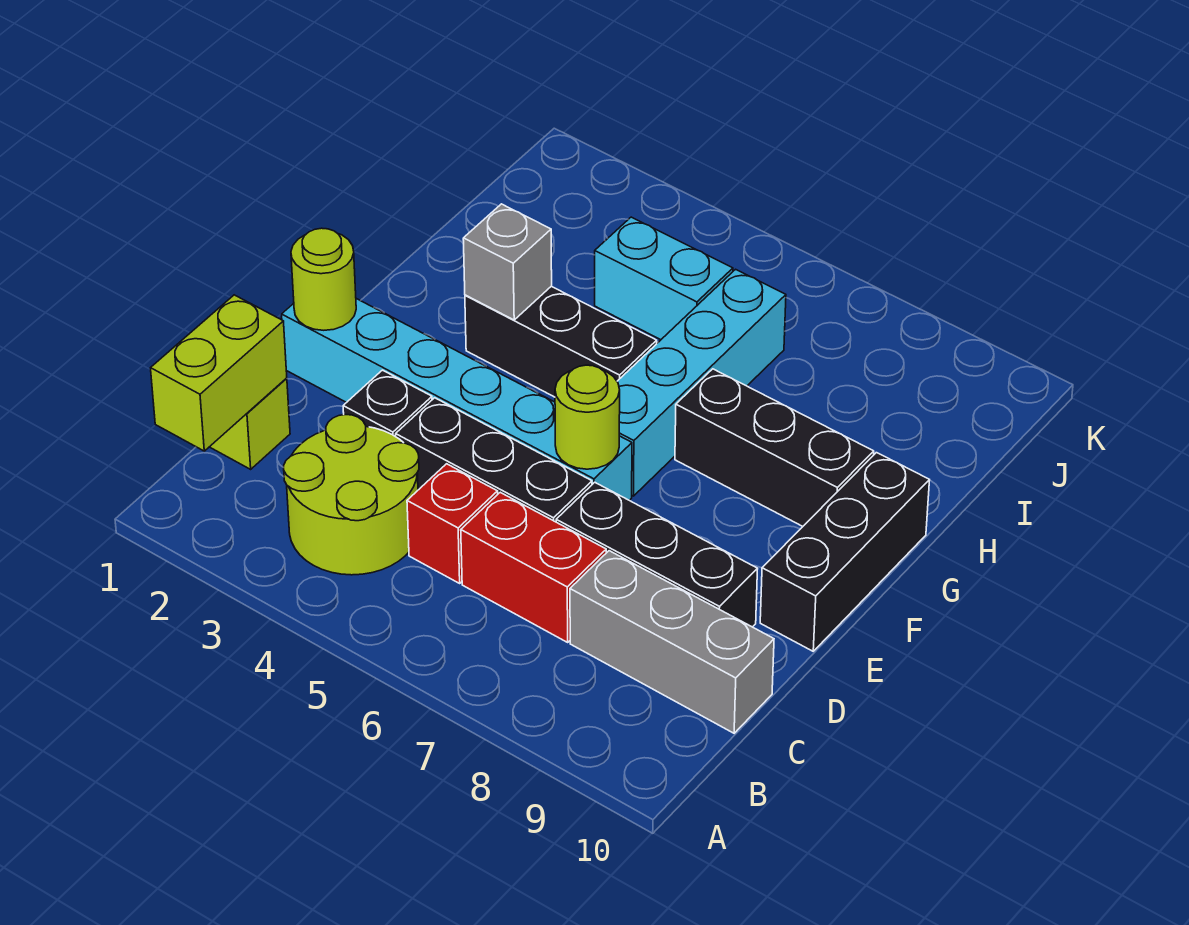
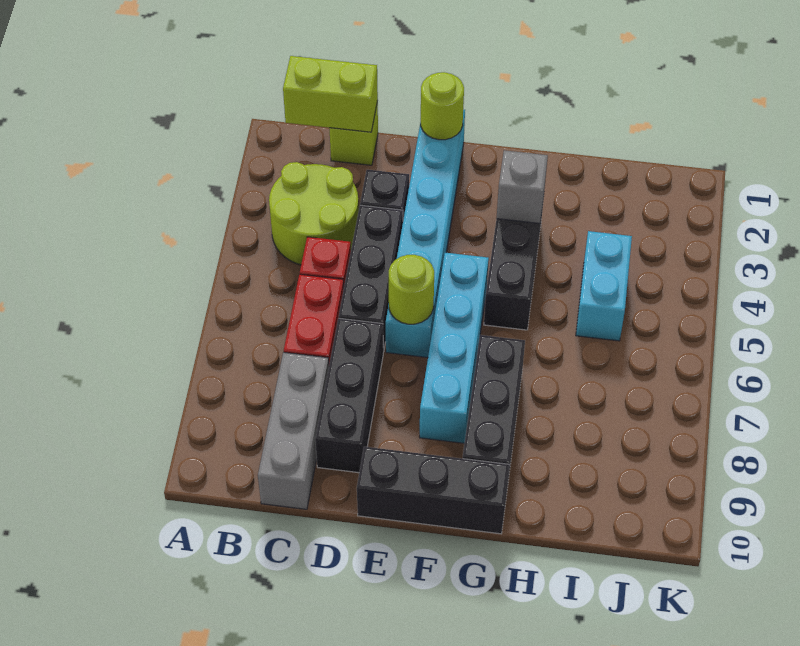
cyan 1x4 brick [617,269,786,496] -> cyan 1x4 brick turned to [420,253,489,443]

